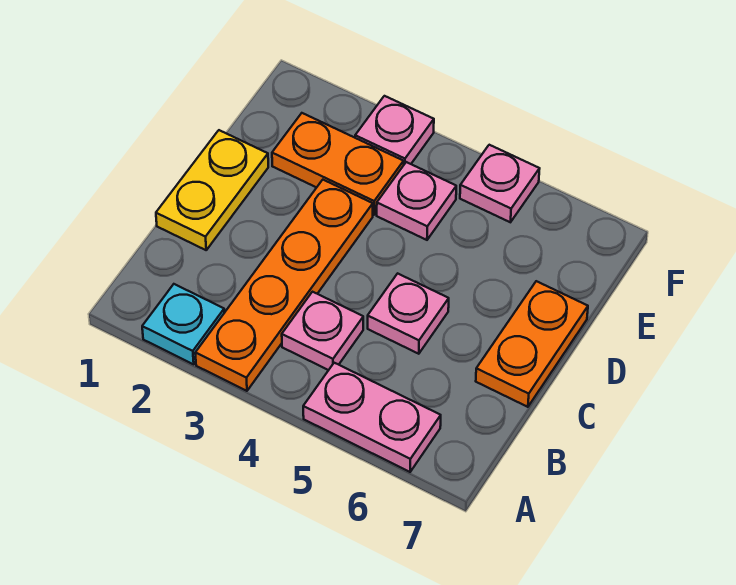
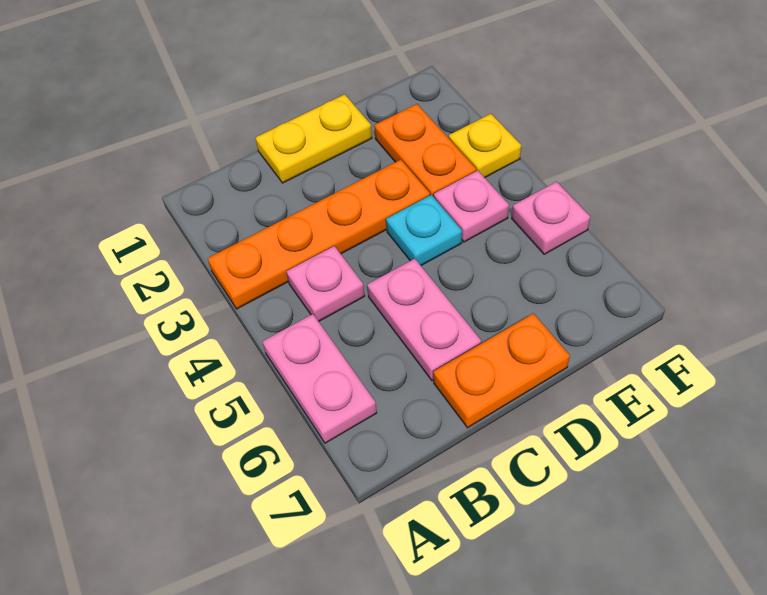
cyan 1x1 plate [142,284,224,364] -> cyan 1x1 plate moved to [386,195,462,265]
pink 1x1 plate [368,273,449,354] -> pink 1x2 plate [367,259,481,381]
pink 1x1 plate [355,96,434,164] -> yellow 1x1 plate [449,114,521,178]

